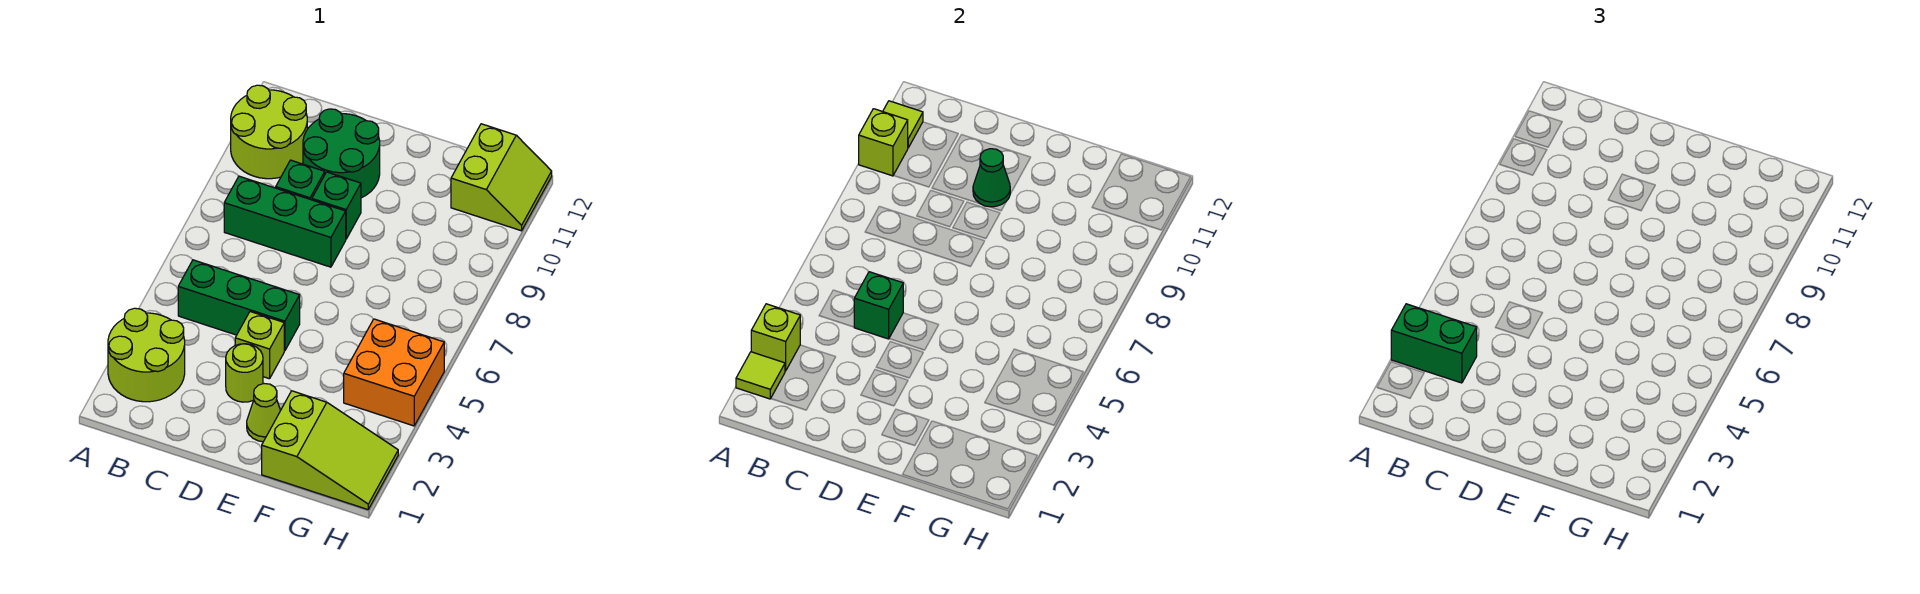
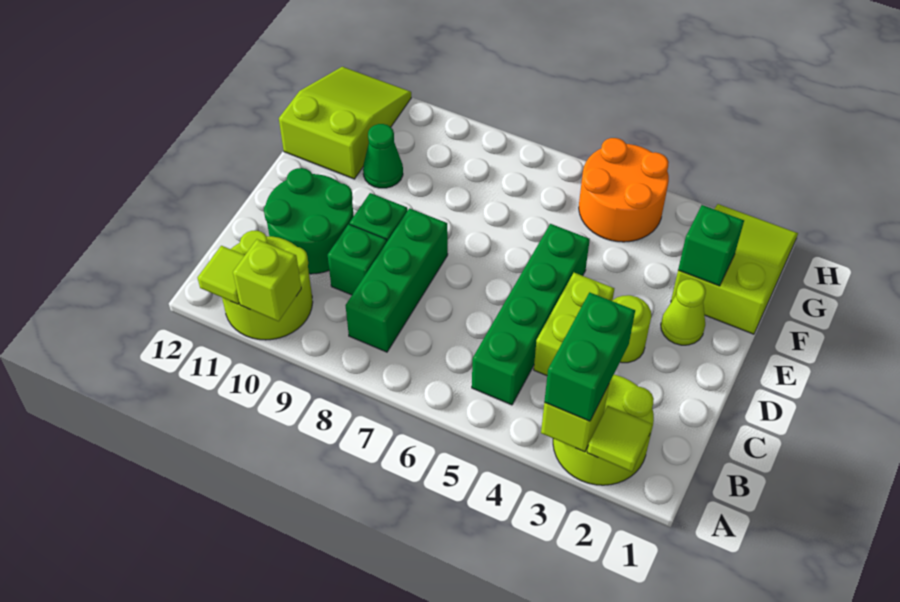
green 1x3 brick [178,260,300,351] -> green 1x4 brick [472,224,590,405]
green 1x1 brick [854,272,903,339] -> green 1x1 brick moved to [678,205,744,286]
lime 1x1 brick [235,312,284,379] -> lime 1x2 brick [534,273,614,376]
green 1x1 cone [973,149,1010,207] -> green 1x1 cone moved to [363,124,403,188]
orange 2x2 brick [344,319,444,426] -> orange 2x2 round brick [579,138,669,242]
lime 2x2 slope [451,124,552,231] -> lime 2x3 slope [279,67,411,179]

